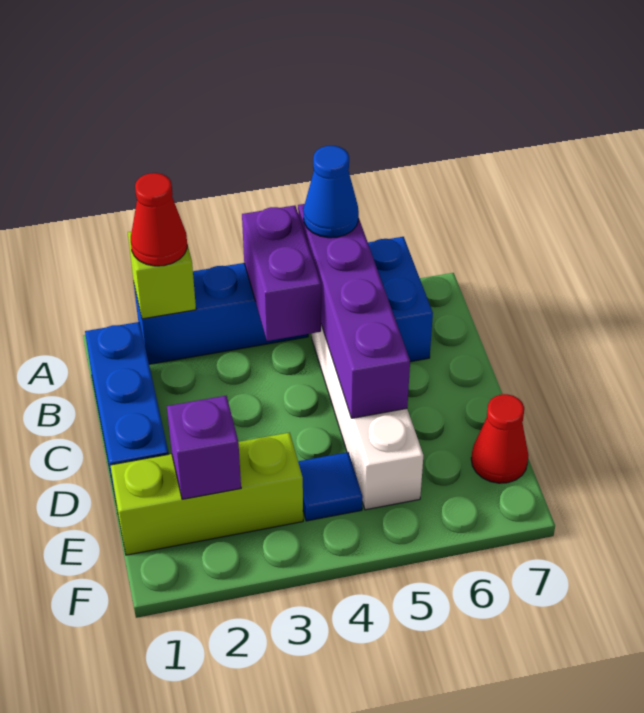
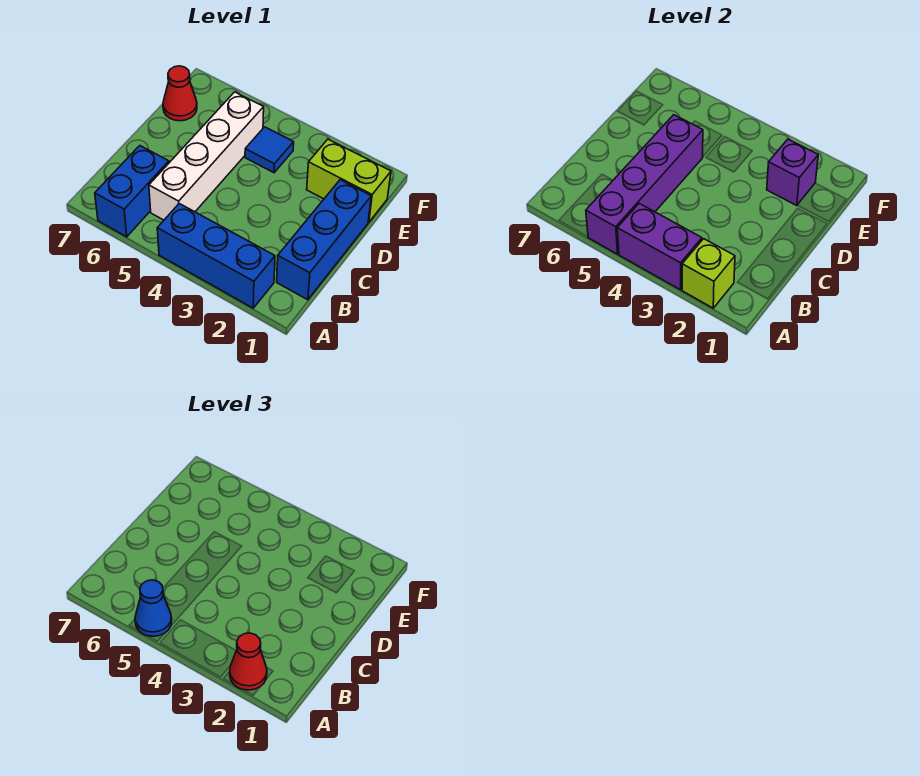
purple 1x2 brick [242,205,321,341] -> purple 1x2 brick turned to [617,204,702,290]
lime 1x3 brick [110,433,303,555] -> lime 1x2 brick [307,139,391,222]

